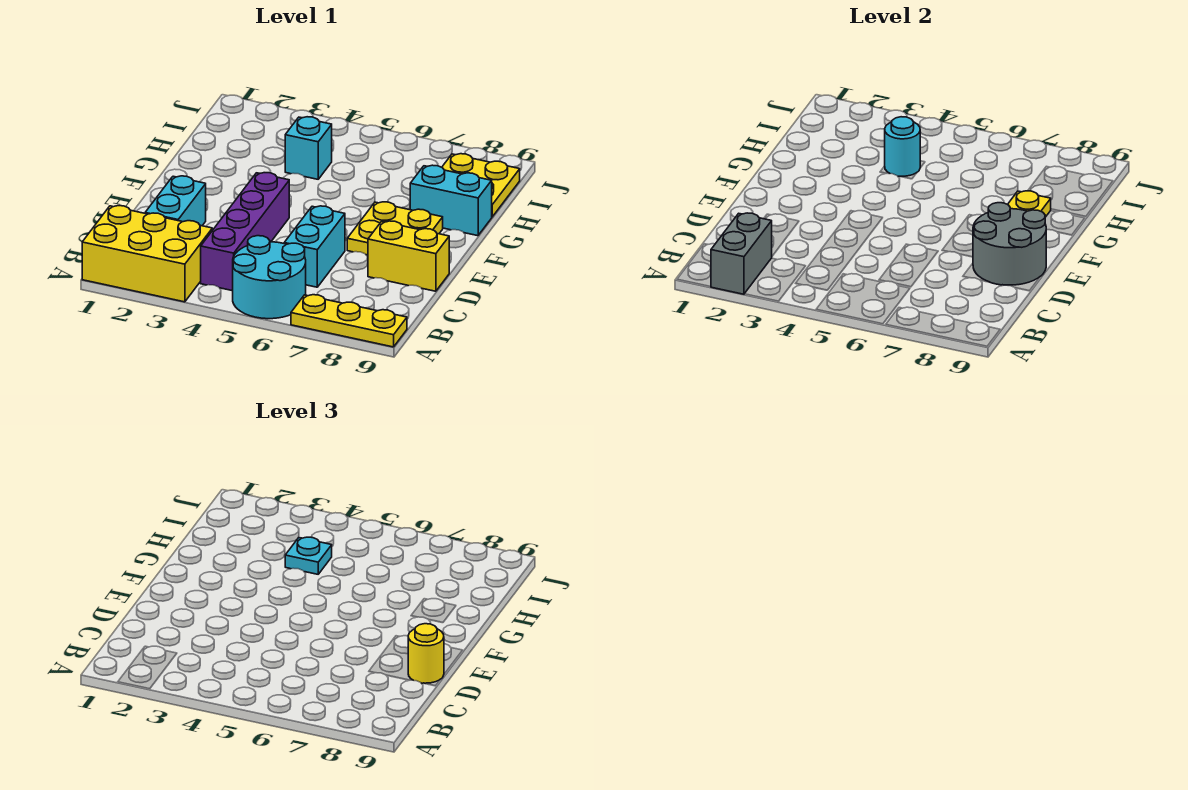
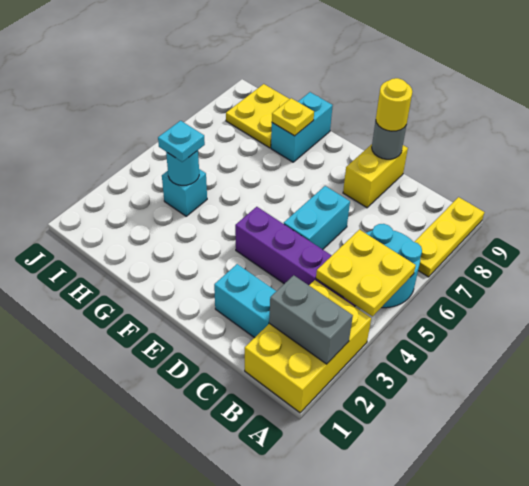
cyan 1x2 brick [284,206,345,287] -> cyan 1x2 brick turned to [284,186,350,249]
grey 2x2 round brick [973,203,1046,285] -> grey 1x1 round brick [372,121,406,159]
yellow 2x2 plate [347,202,443,255] -> yellow 2x2 plate moved to [316,230,416,316]

